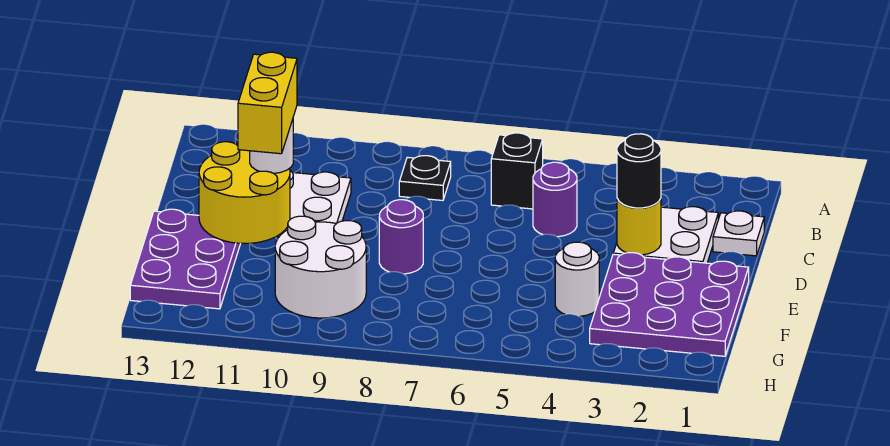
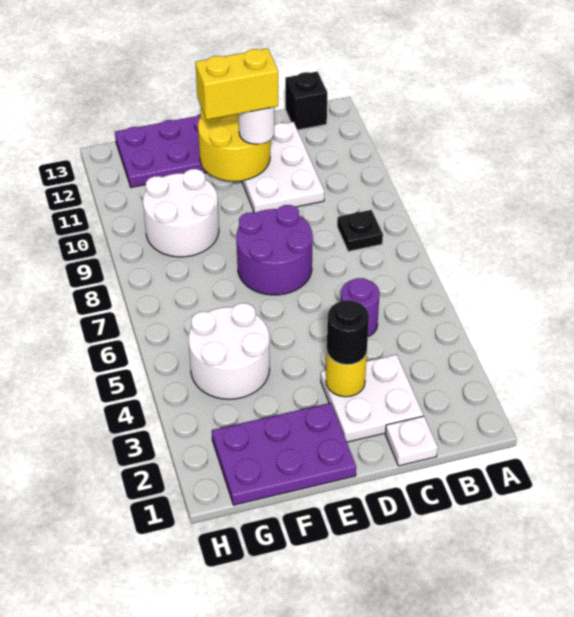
black 1x1 brick [491,133,543,209] -> black 1x1 brick moved to [285,72,327,130]
purple 3x3 plate [590,253,749,356] -> purple 2x3 plate [212,403,356,505]
purple 1x1 round brick [379,200,423,274] -> purple 2x2 round brick [237,205,313,295]
white 1x1 round brick [555,242,599,316] -> white 2x2 round brick [189,303,270,399]

